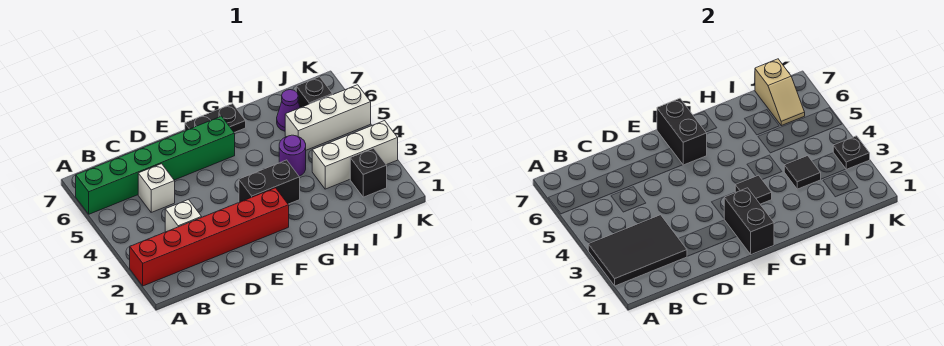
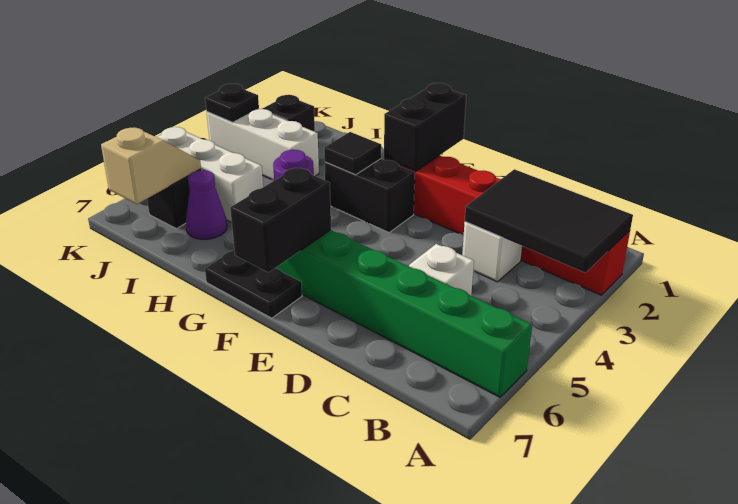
black 1x1 tile [784,156,821,189] -> none

